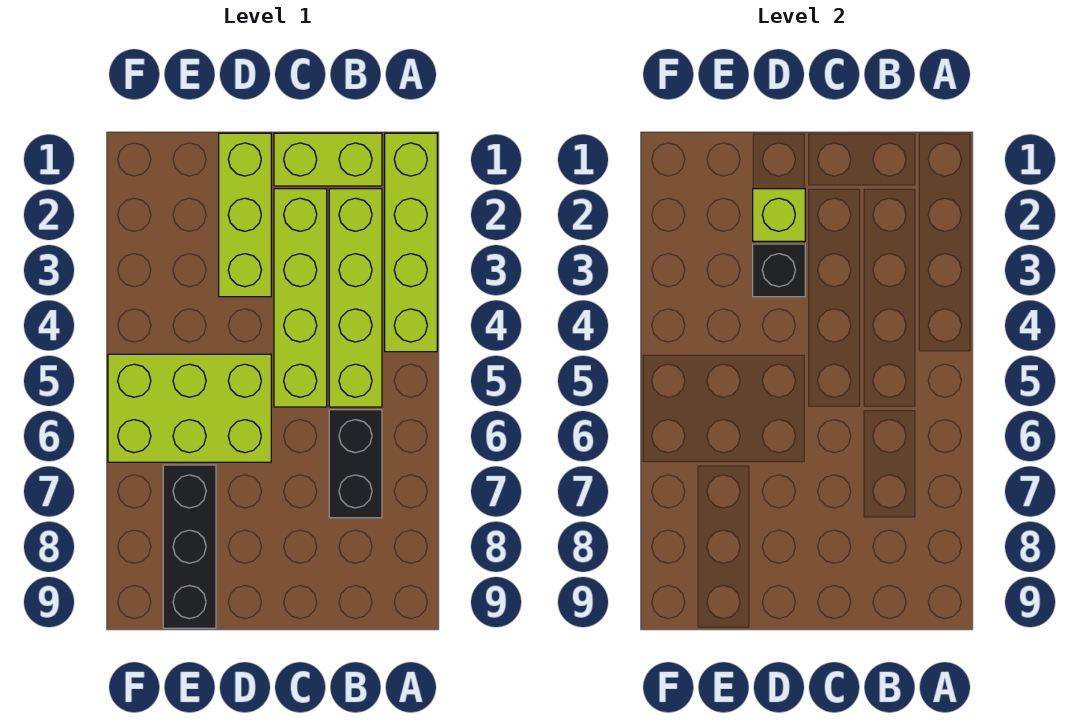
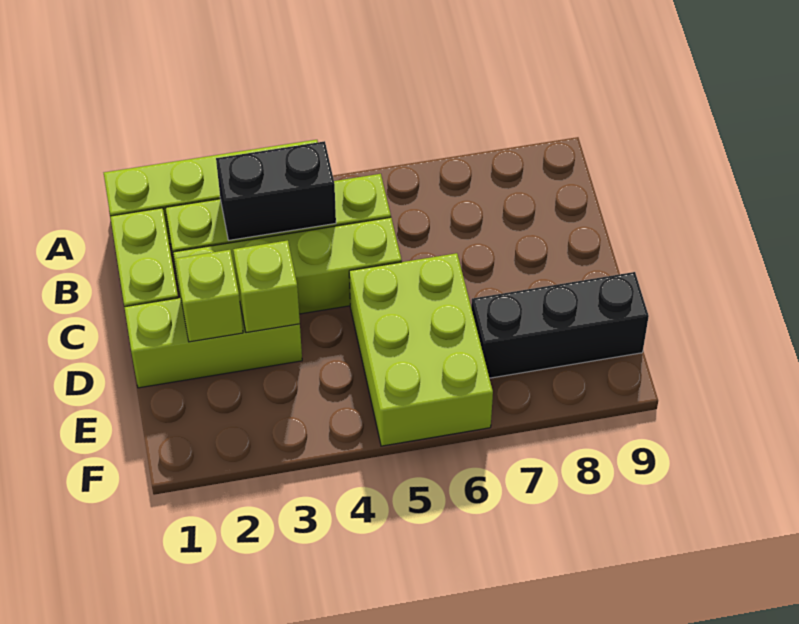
black 1x2 brick [329,410,382,518] -> black 1x2 brick moved to [216,141,336,240]
black 1x1 brick [753,244,805,297] -> lime 1x1 brick [233,240,300,333]

